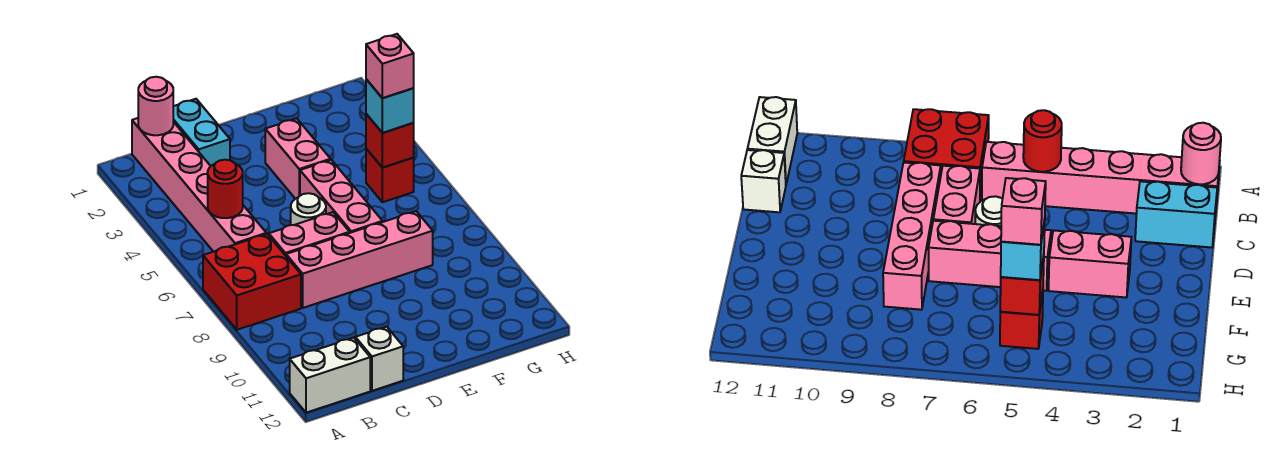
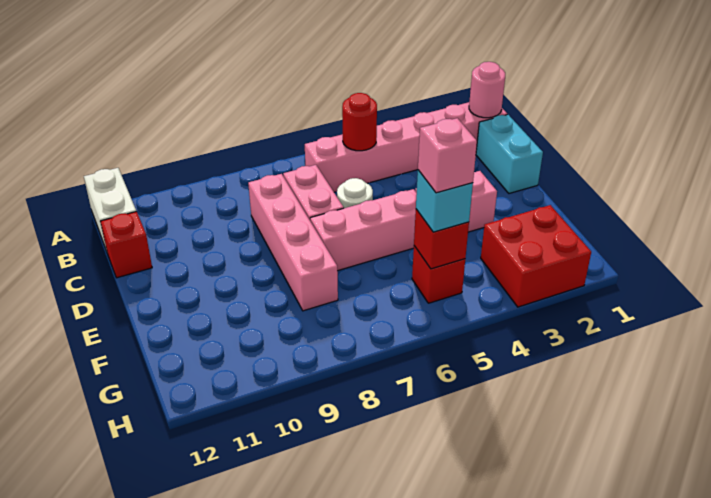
red 2x2 brick [203,234,301,330] -> red 2x2 brick moved to [481,205,591,307]
cyan 1x2 brick [173,99,230,166] -> cyan 1x2 brick turned to [476,115,543,193]
white 1x1 brick [355,327,403,391] -> red 1x1 brick [100,212,152,278]

